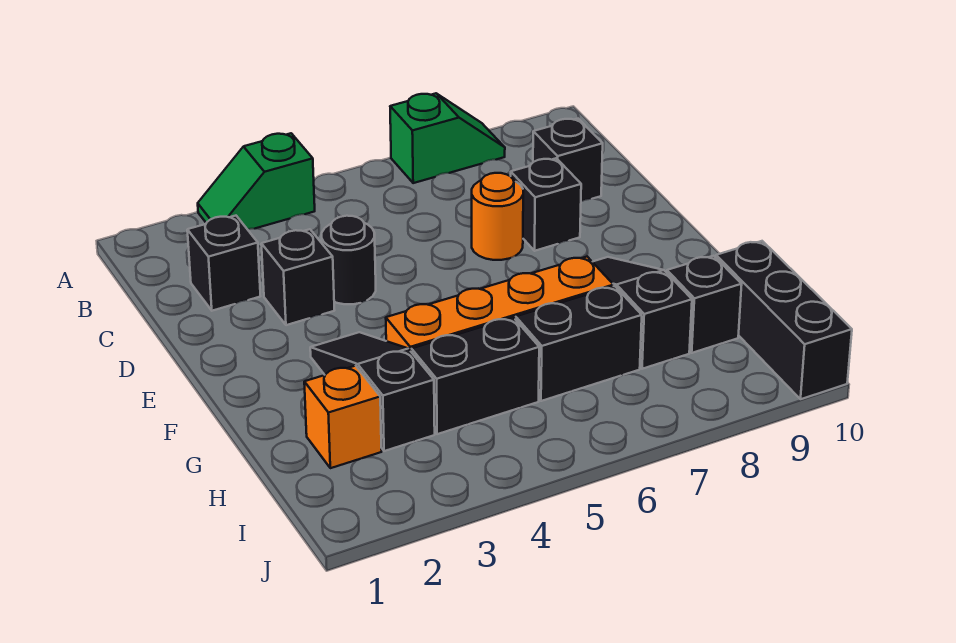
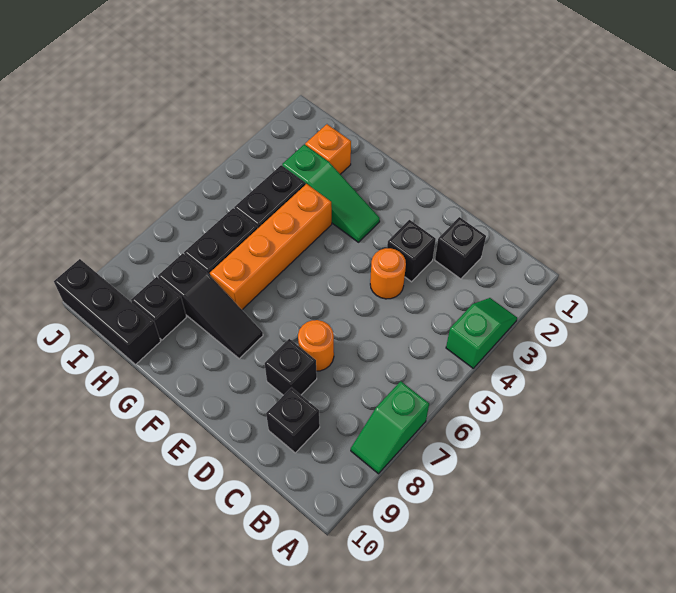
black 1x1 round brick [322,216,376,304] -> orange 1x1 round brick [370,248,406,299]
black 1x3 slope [310,332,435,451] -> green 1x3 slope [282,144,380,242]

